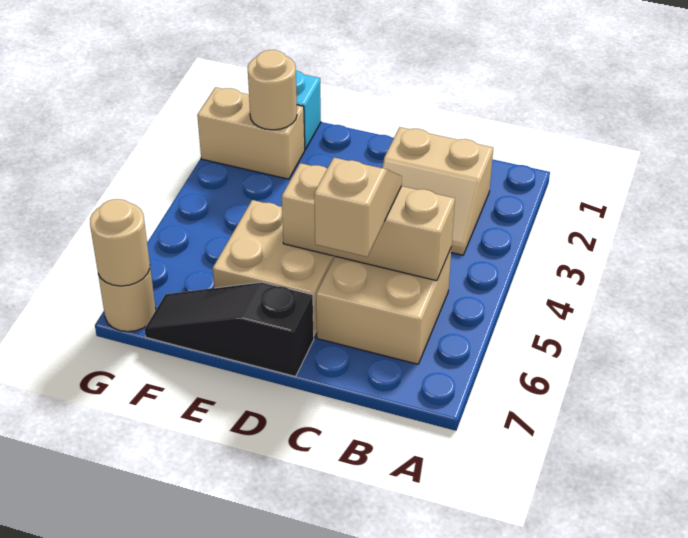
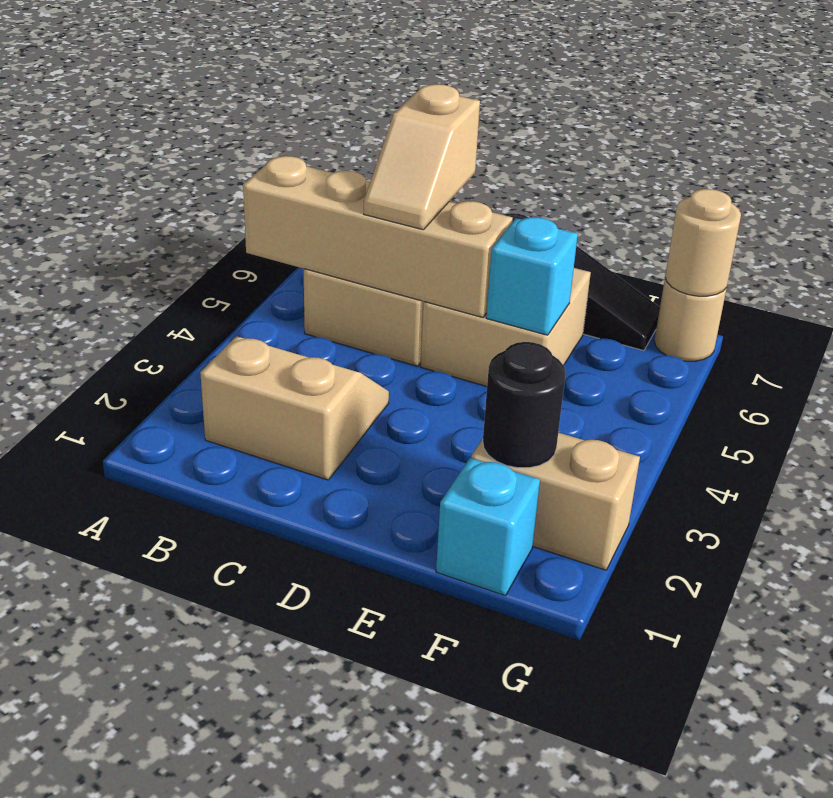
tan 1x3 brick [282,163,455,281] -> tan 1x4 brick [243,156,513,317]
none -> cyan 1x1 brick [486,217,578,335]
tan 1x1 round brick [248,50,297,130] -> black 1x1 round brick [483,342,566,468]

